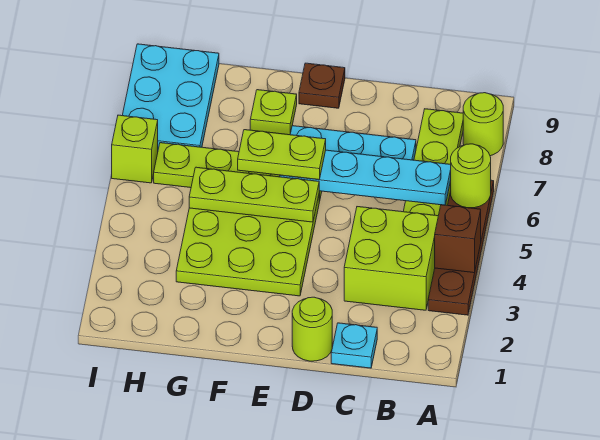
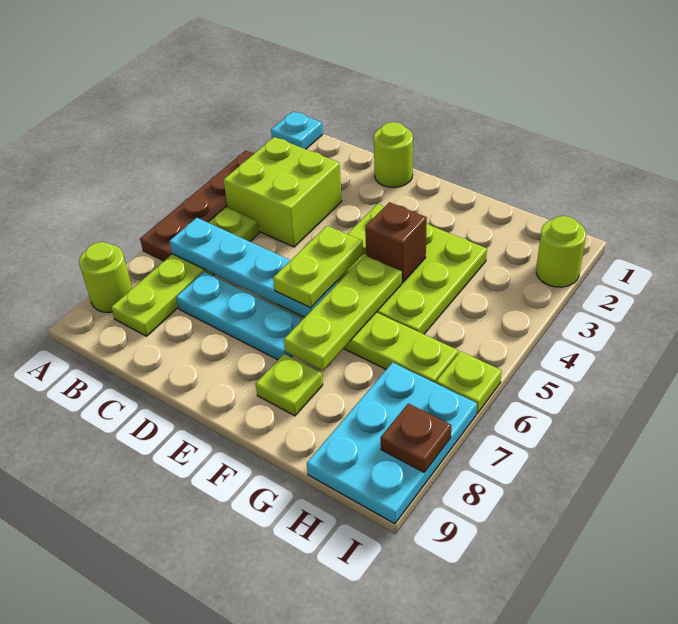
brown 1x1 brick [435,205,481,273] -> brown 1x1 brick moved to [365,202,427,283]
lime 1x1 round brick [450,144,491,208] -> lime 1x1 round brick moved to [536,216,586,287]
cyan 1x1 plate [331,323,377,368] -> cyan 1x1 plate moved to [271,112,323,149]
lime 1x3 plate [189,167,319,222] -> lime 1x3 plate turned to [284,256,402,370]
lime 1x2 plate [238,130,326,179] -> lime 1x2 plate turned to [273,226,363,308]
brown 1x1 plate [299,63,345,108] -> brown 1x1 plate moved to [381,403,452,472]
lime 1x1 brick [112,115,158,183] -> lime 1x1 plate [436,351,502,414]

